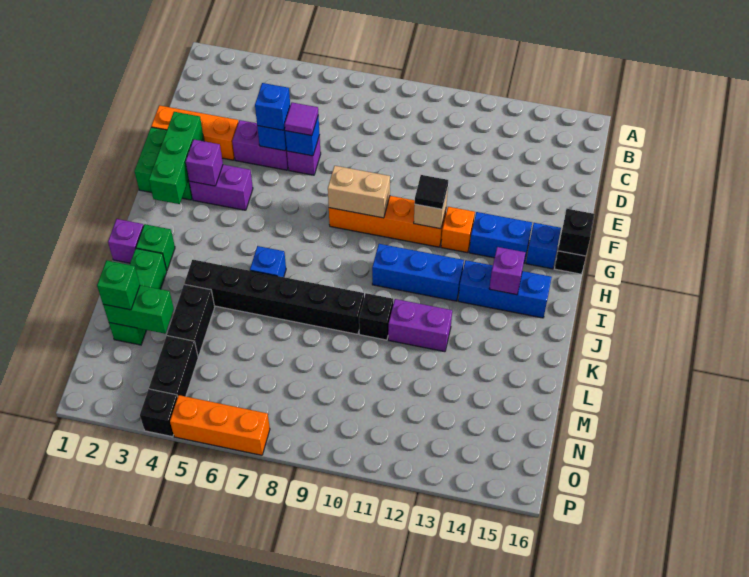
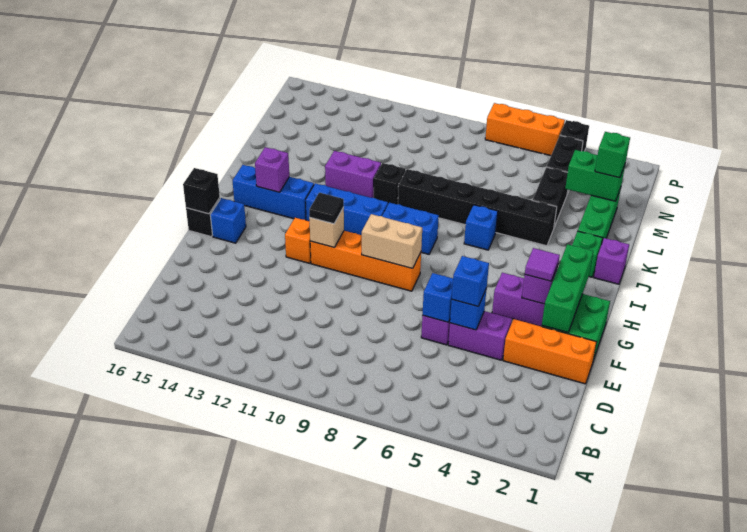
purple 1x1 tile [285,103,318,136] -> purple 1x1 tile moved to [525,248,560,281]
blue 1x2 brick [469,212,532,263] -> blue 1x2 brick moved to [382,203,439,254]

